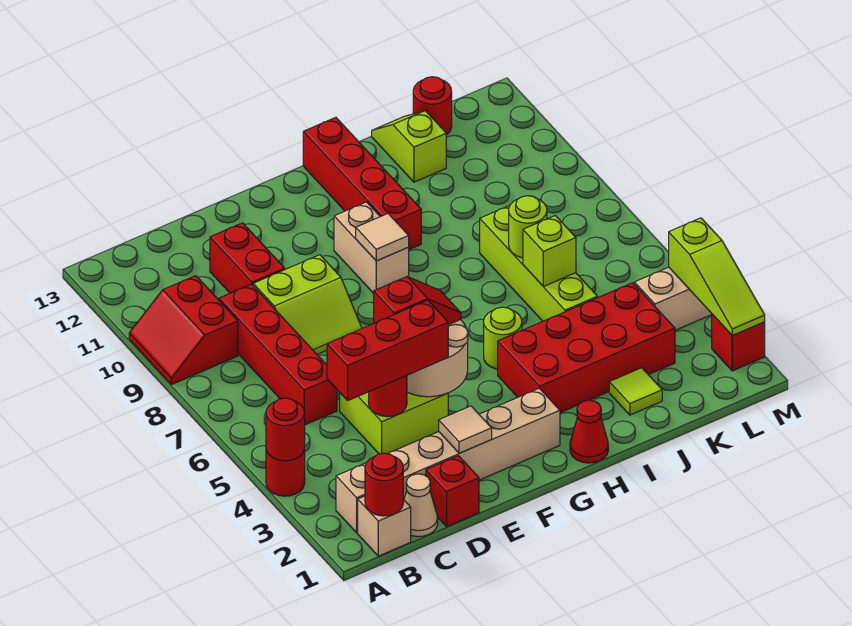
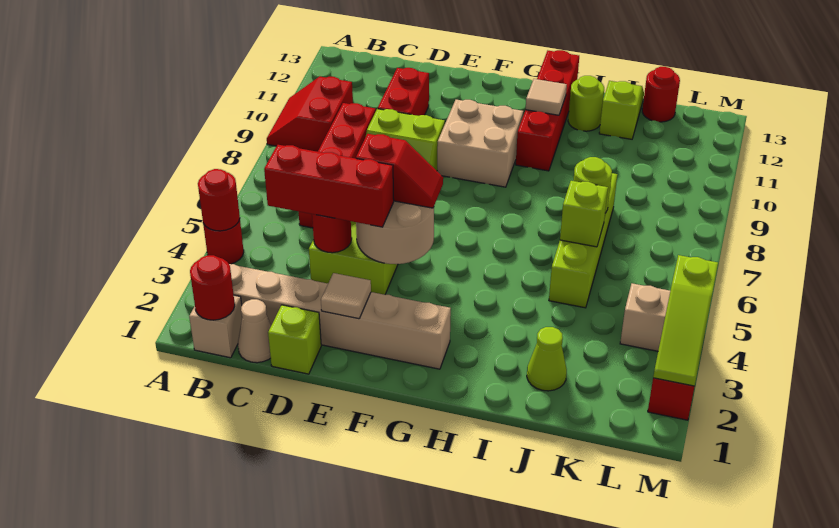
red 1x1 brick [426,456,479,527] -> lime 1x1 brick [268,305,321,374]
tan 1x2 brick [334,202,409,293] -> tan 2x2 brick [437,100,523,187]
tan 1x1 tile [356,214,409,261] -> tan 1x1 tile moved to [526,79,567,115]
red 1x1 cone [570,400,608,463] -> none
red 2x4 brick [498,283,675,413] -> none
lime 1x1 round brick [484,307,522,369] -> lime 1x1 round brick moved to [568,76,604,131]
lime 1x1 tile [609,368,662,415] -> lime 1x1 cone [527,327,567,391]

